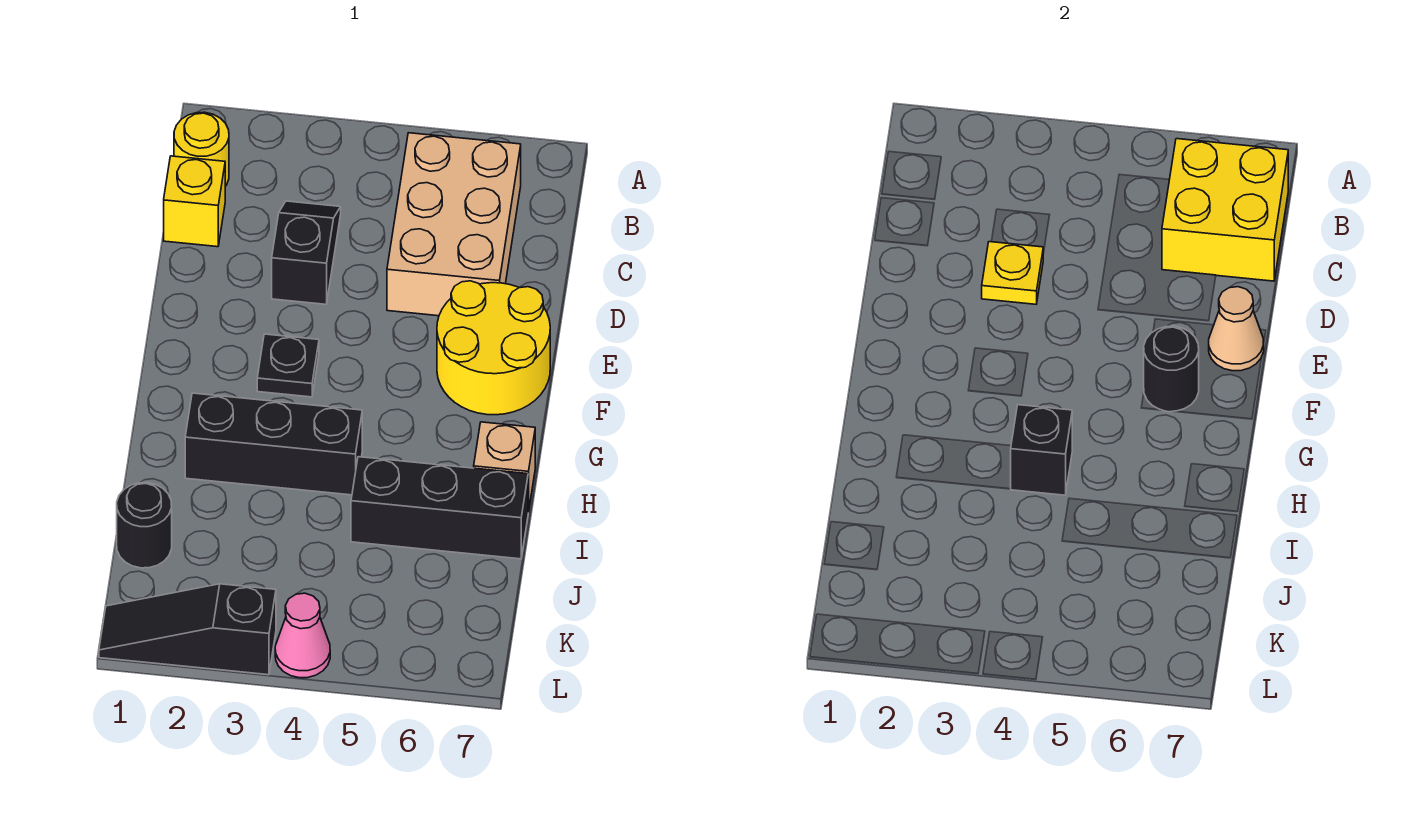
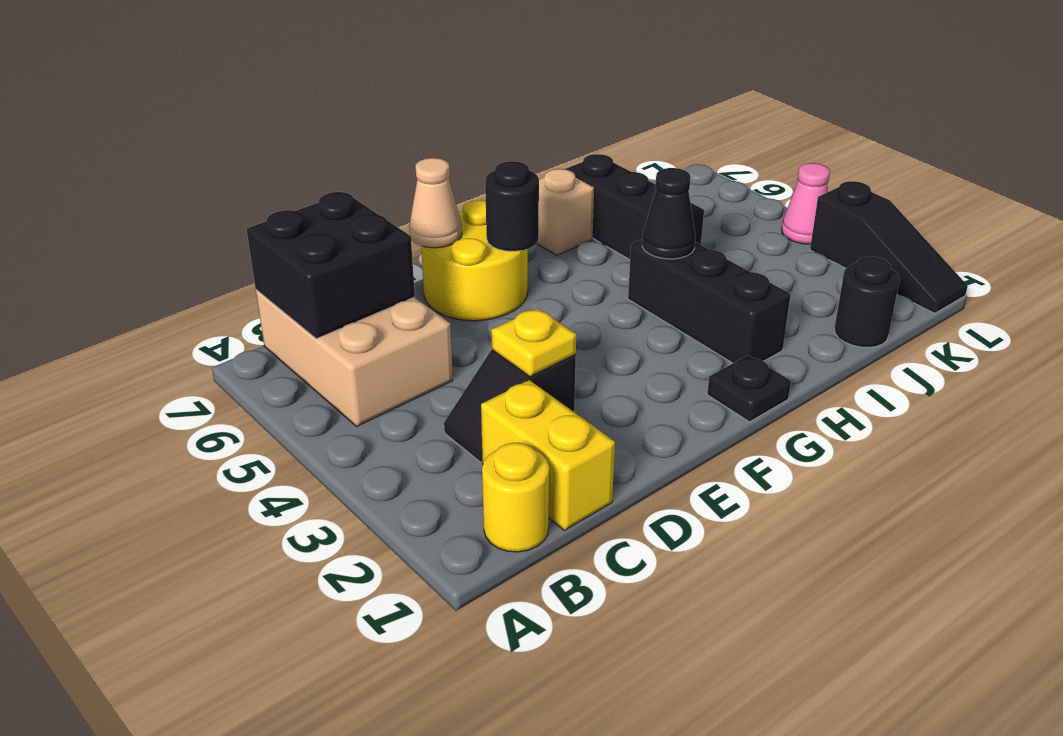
tan 2x3 brick [387,133,521,316] -> tan 2x3 brick turned to [256,290,453,426]
yellow 2x2 brick [1162,139,1288,281] -> black 2x2 brick [246,192,415,339]
yellow 1x1 brick [164,156,225,247] -> yellow 1x2 brick [481,380,615,530]
black 1x1 plate [257,334,319,397] -> black 1x1 plate moved to [707,355,791,422]
black 1x1 brick [1011,405,1072,495] -> black 1x1 cone [642,168,695,259]

